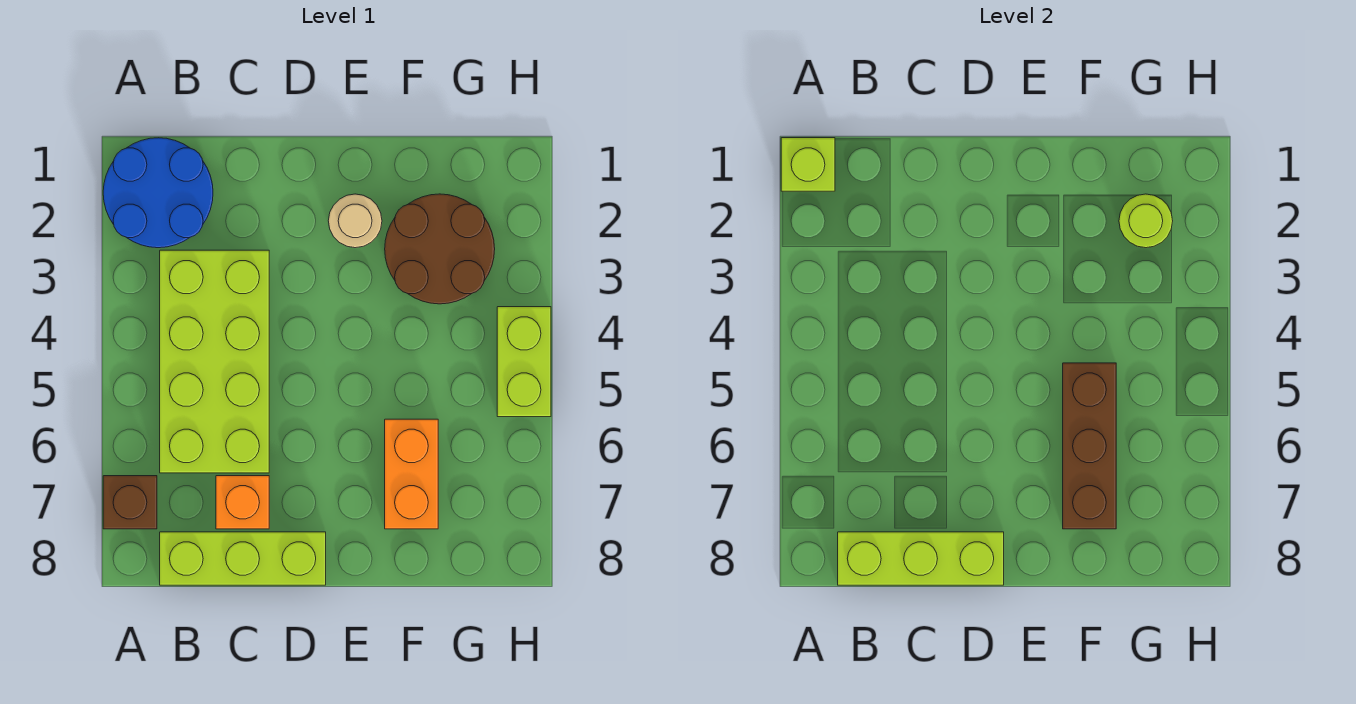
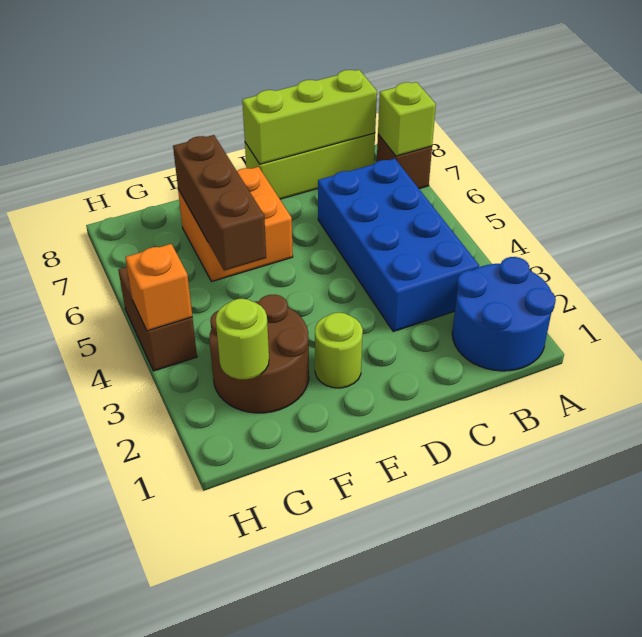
lime 1x1 brick [781,138,835,191] -> lime 1x1 brick moved to [378,82,436,156]
lime 2x4 brick [160,250,269,473] -> blue 2x4 brick [318,158,479,331]
orange 1x1 brick [216,476,269,529] -> orange 1x1 brick moved to [125,244,192,331]
tan 1x1 round brick [328,194,382,248] -> lime 1x1 round brick [315,313,363,388]
orange 1x2 brick [385,419,438,529] -> orange 2x2 brick [178,167,293,281]
lime 1x2 brick [497,307,551,417] -> brown 1x2 brick [118,267,197,371]

